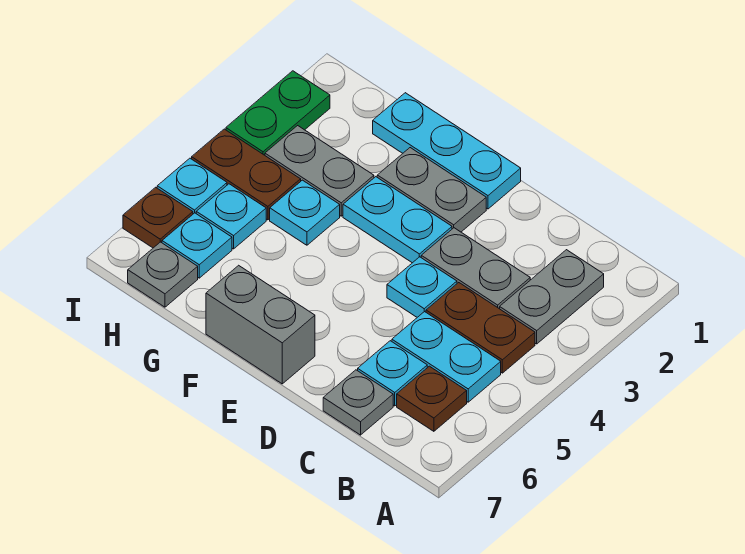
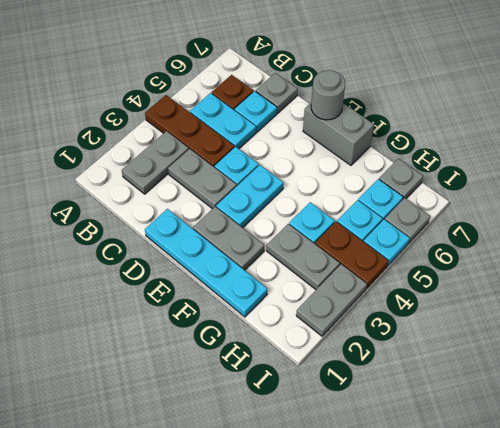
brown 1x2 plate [426,283,535,373] -> brown 1x3 plate [145,95,235,167]
cyan 1x3 plate [373,93,521,209] -> cyan 1x4 plate [145,209,267,317]
cyan 1x2 plate [343,177,452,263] -> cyan 1x2 plate turned to [216,165,283,228]
none -> grey 1x1 round brick [311,70,345,120]
green 1x2 plate [226,71,330,155] -> grey 1x2 plate [296,264,367,336]
brown 1x1 plate [123,187,193,248] -> grey 1x1 plate [385,198,430,243]

